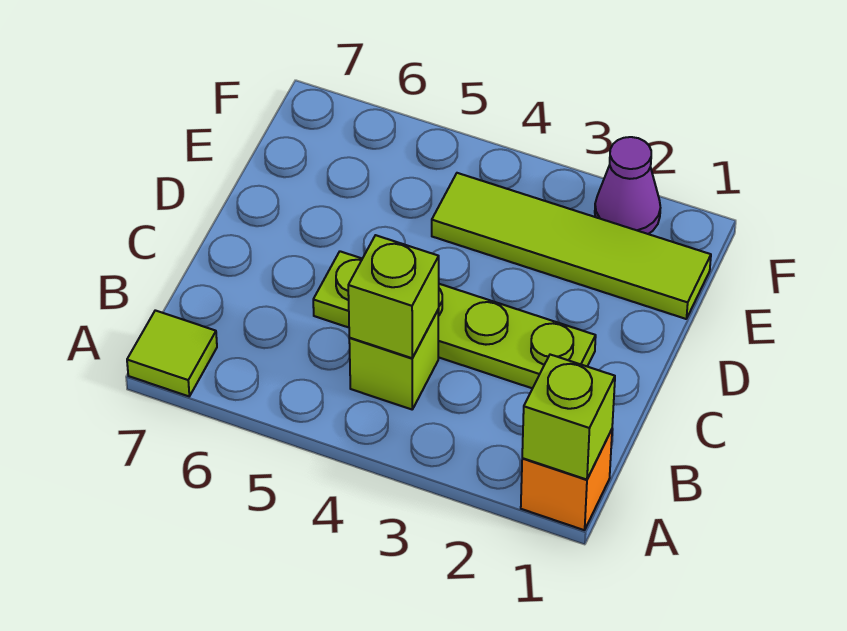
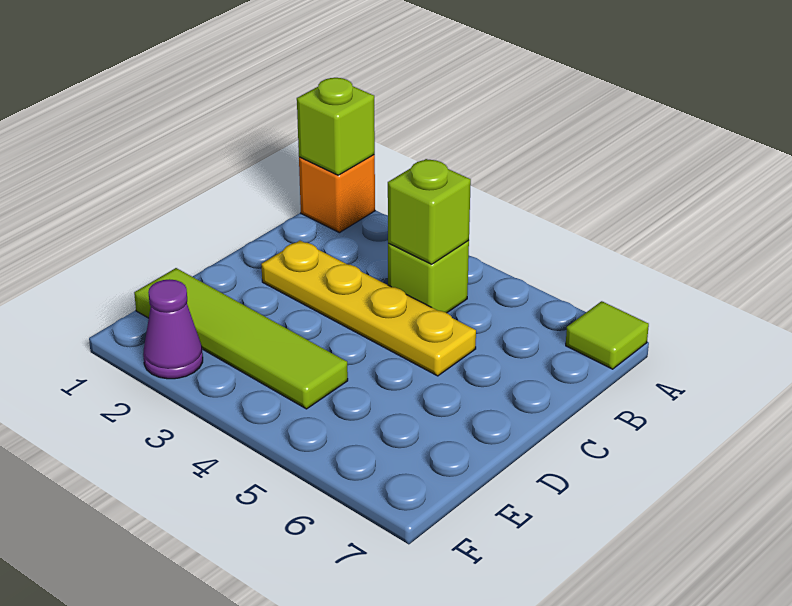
lime 1x4 plate [313,251,596,388] -> yellow 1x4 plate [261,241,476,376]

